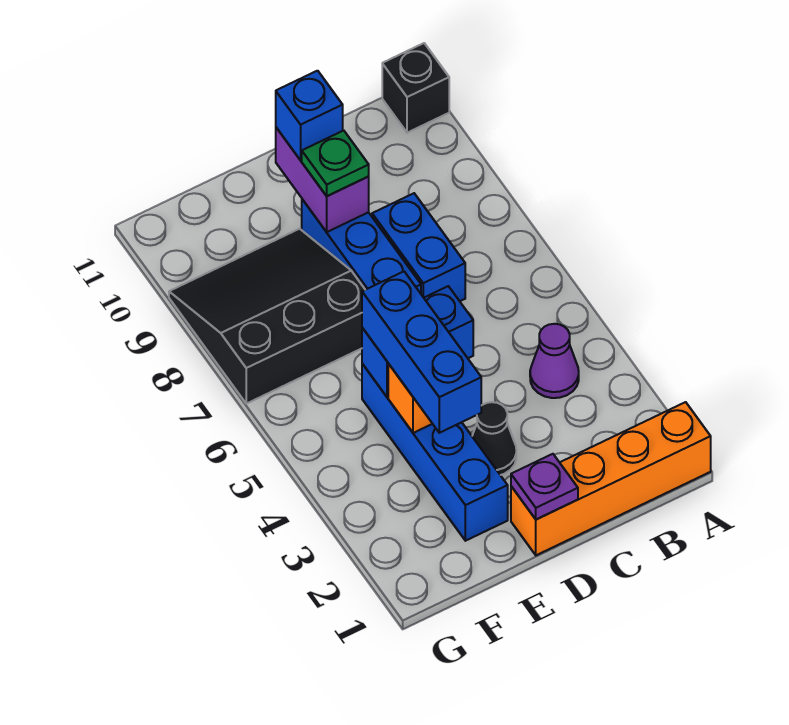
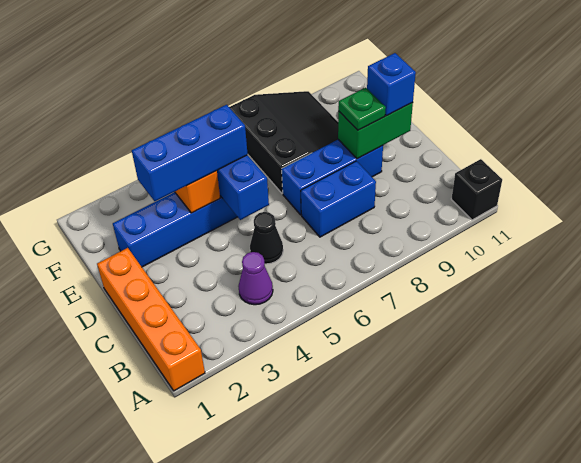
purple 1x1 plate [511,454,578,519] -> none
black 1x1 cone [472,402,516,475] -> black 1x1 cone moved to [250,212,283,264]
purple 1x2 brick [276,128,369,232] -> green 1x2 brick [338,102,413,159]

